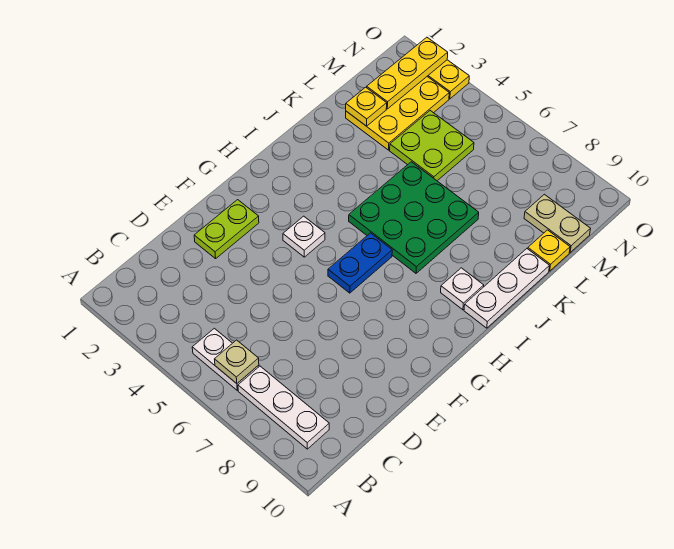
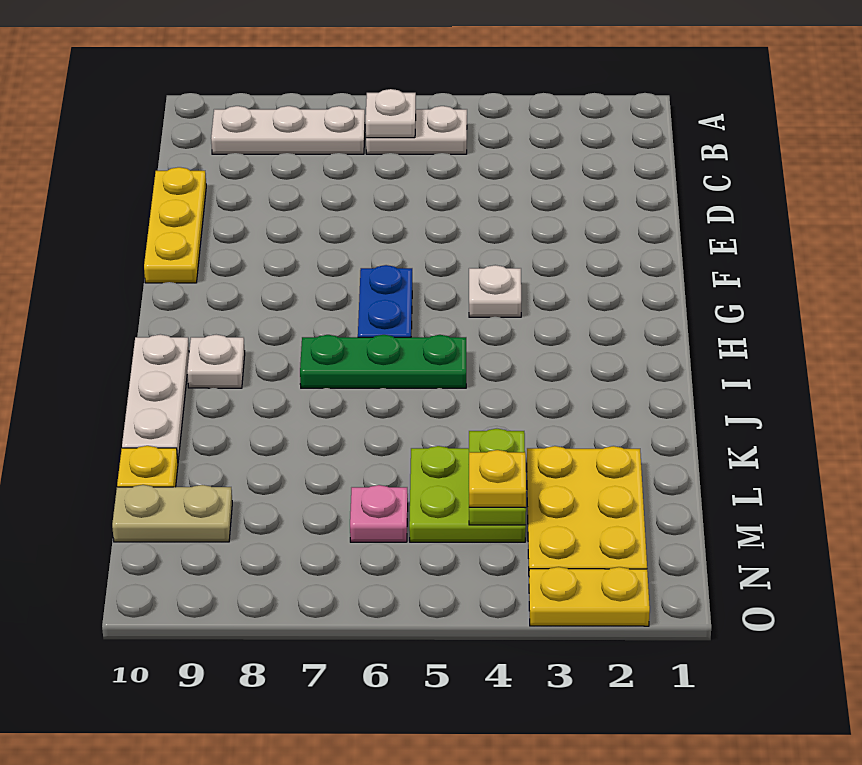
tan 1x1 plate [215,340,259,384] -> white 1x1 plate [366,89,416,138]
lime 1x2 plate [194,200,259,259] -> lime 1x2 plate moved to [469,429,526,525]
green 3x3 plate [349,162,479,273] -> green 1x3 plate [300,335,466,388]
yellow 1x1 plate [346,87,387,126] -> yellow 1x1 plate moved to [469,450,526,508]
yellow 1x3 plate [367,37,448,109] -> yellow 1x3 plate moved to [144,167,206,283]
none -> pink 1x1 plate [350,485,408,542]

